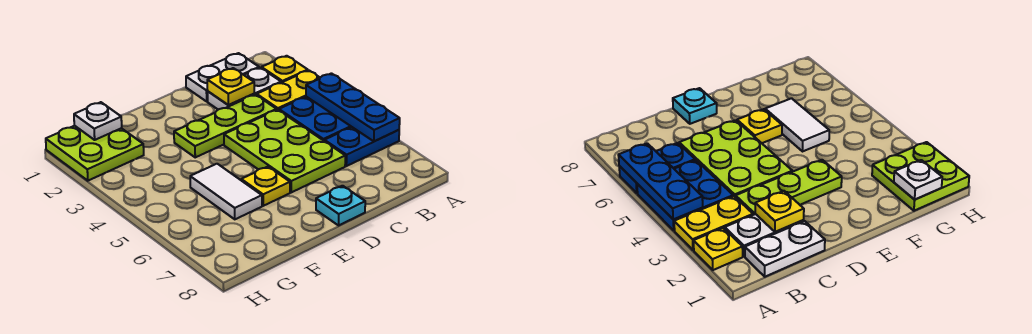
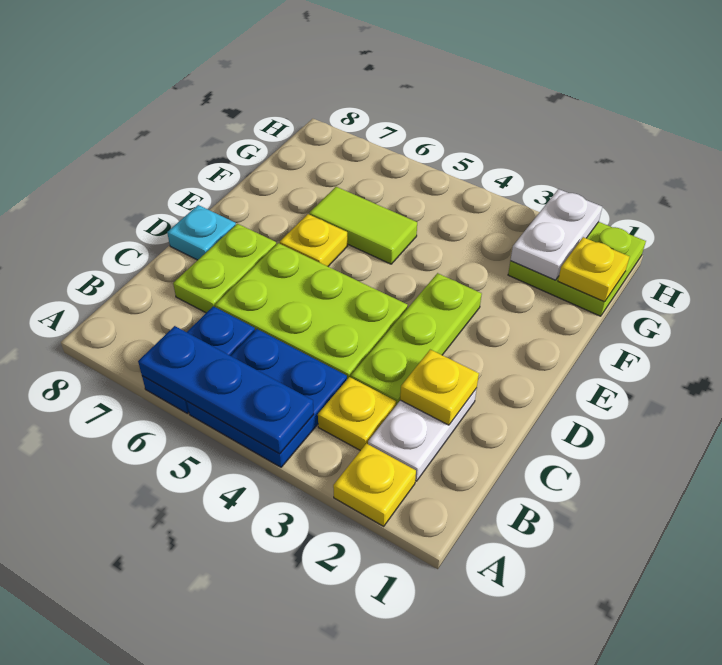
yellow 1x2 plate [257,70,320,110] -> yellow 1x1 plate [318,377,396,451]
white 1x2 plate [186,53,259,101] -> white 1x2 plate moved to [510,189,602,280]
none -> lime 1x2 plate [173,224,276,313]
white 1x2 tile [190,164,262,219] -> lime 1x2 tile [309,187,417,264]
white 1x1 plate [74,102,122,140] -> yellow 1x1 plate [558,237,629,302]

